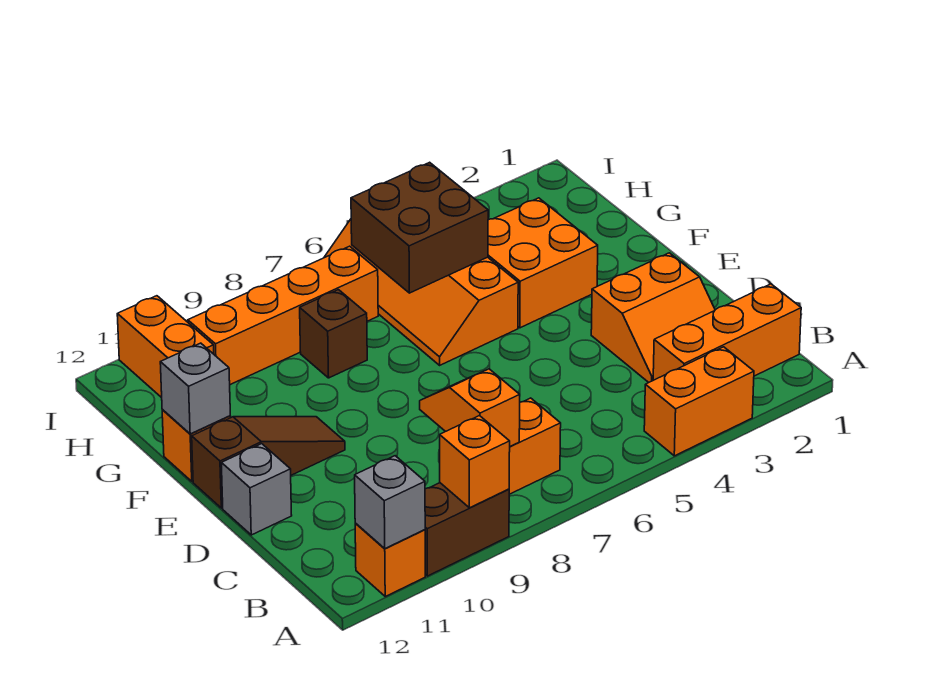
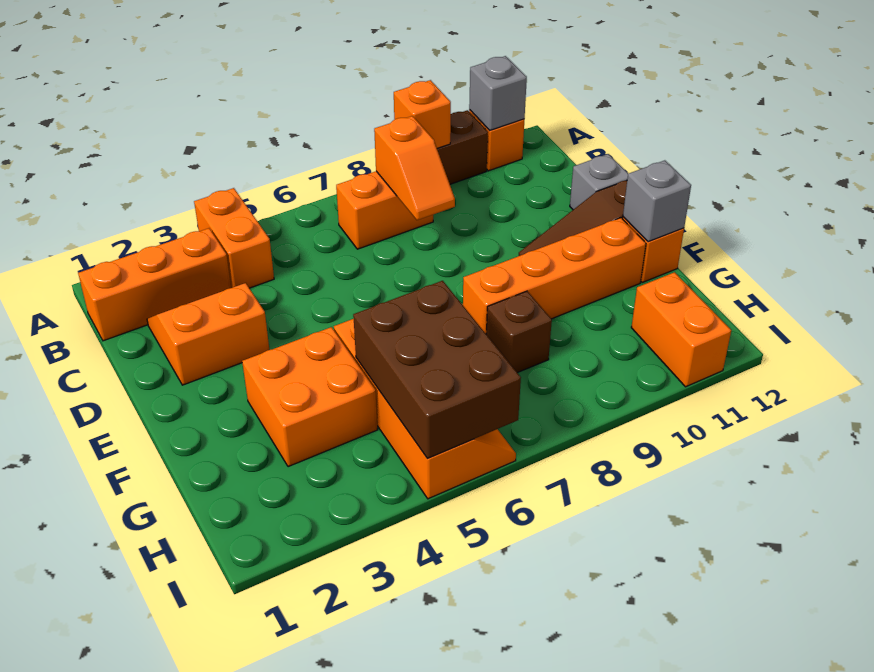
orange 1x2 brick [644,347,754,456] -> orange 1x2 brick turned to [194,188,274,288]
brown 2x2 brick [351,162,488,293] -> brown 2x3 brick [353,281,521,458]
orange 1x4 brick [188,246,378,385] -> orange 1x4 brick moved to [463,218,646,333]

